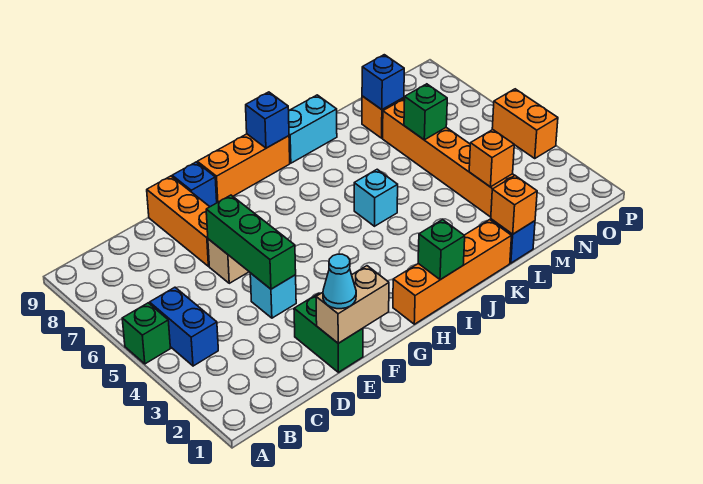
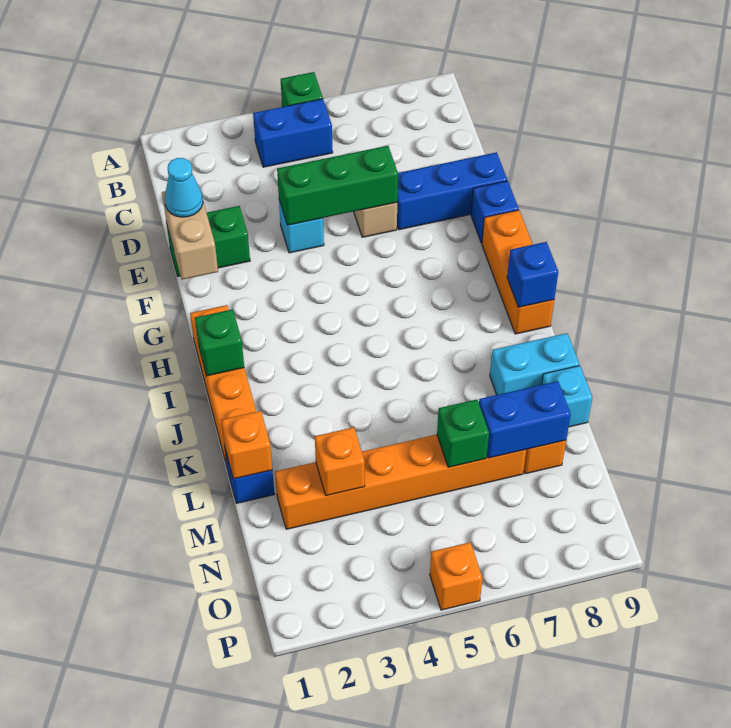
orange 1x3 brick [147,176,209,266] -> blue 1x3 brick [397,152,507,230]
cyan 1x1 brick [354,169,398,226] -> cyan 1x1 brick moved to [542,366,592,427]
cyan 1x2 brick [289,95,337,163] -> cyan 1x2 brick turned to [490,333,579,395]
blue 1x1 brick [362,55,404,110] -> blue 1x2 brick [479,381,571,458]
orange 1x2 brick [492,89,558,158] -> orange 1x1 brick [430,542,483,610]

